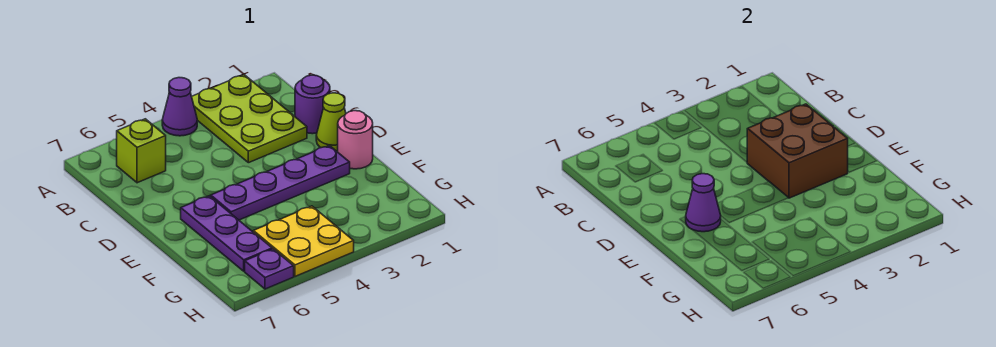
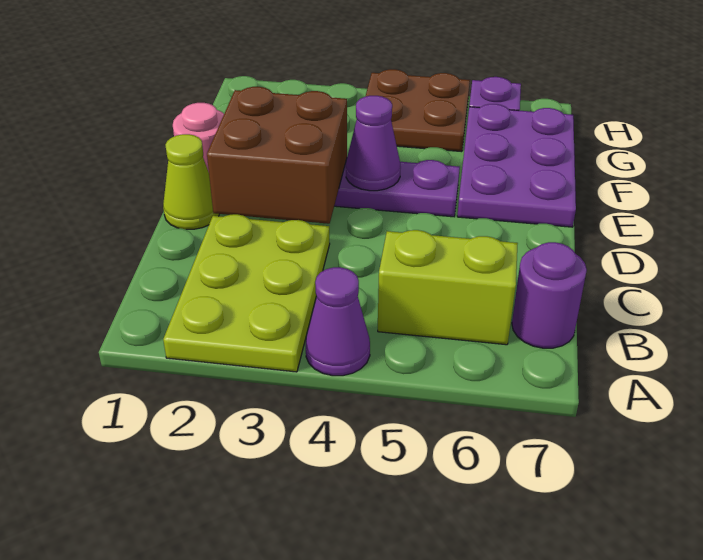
lime 1x1 brick [117,119,166,183] -> lime 1x2 brick [378,230,518,345]
purple 1x1 round brick [295,75,330,134] -> purple 1x1 round brick moved to [512,242,587,348]
purple 1x3 plate [181,196,272,271] -> purple 2x3 plate [457,104,576,227]
purple 1x1 cone [686,174,721,232] -> purple 1x1 cone moved to [346,96,401,191]
yellow 2x2 plate [253,206,354,276] -> brown 2x2 plate [365,69,470,152]

